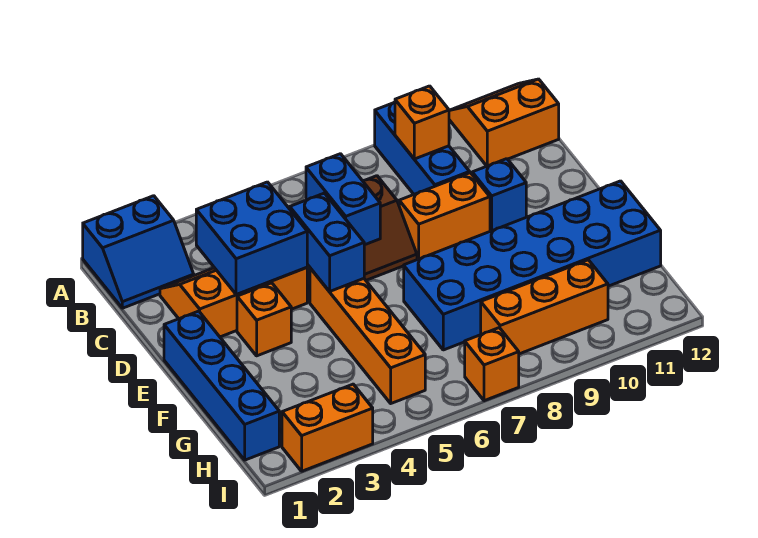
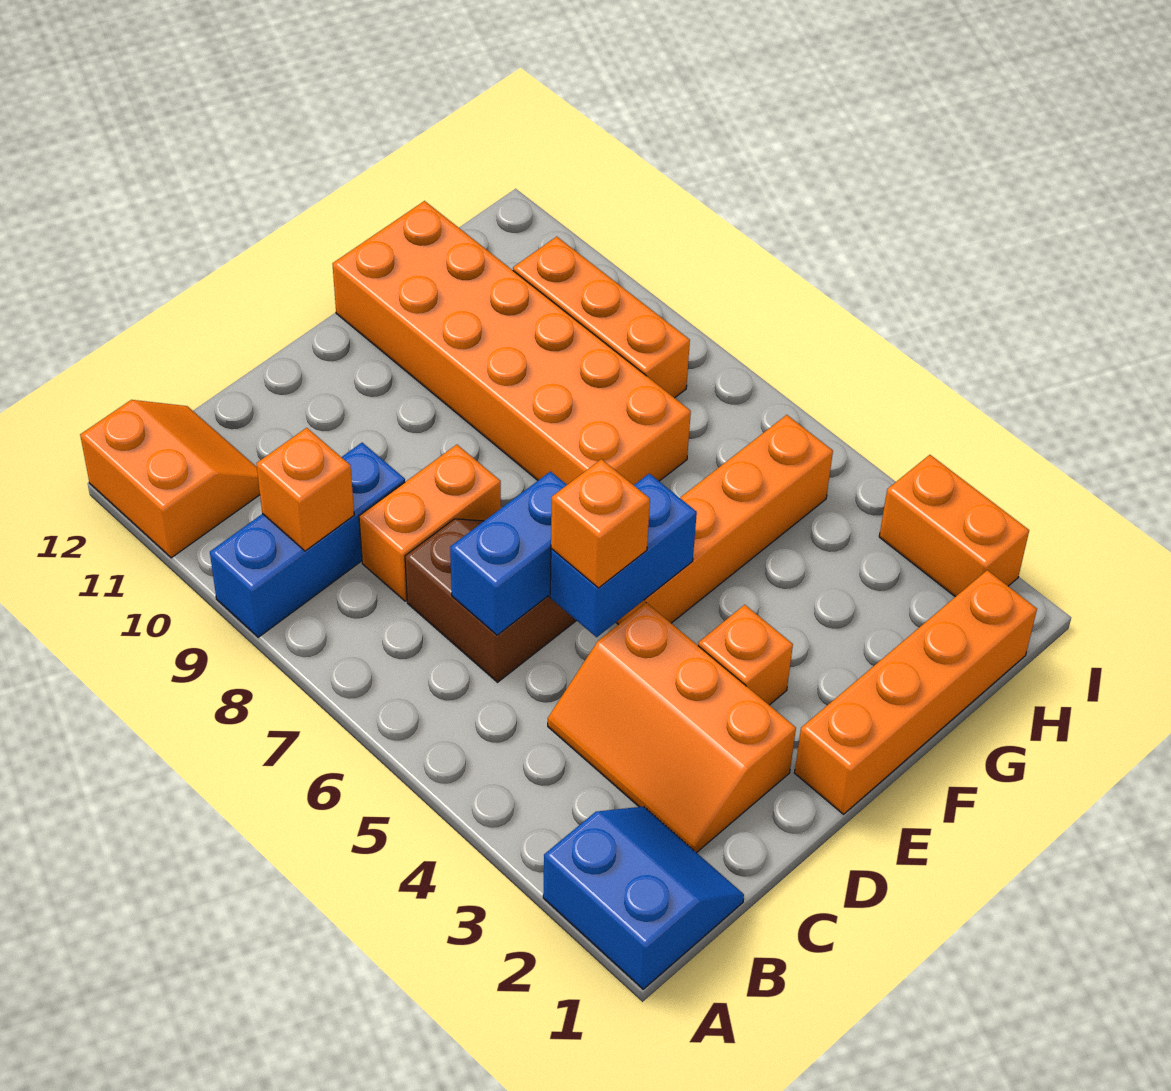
orange 2x2 slope [449,79,559,166] -> orange 2x2 slope turned to [80,400,260,558]
blue 2x2 brick [196,182,307,295] -> none
orange 1x2 brick [399,173,490,259] -> orange 1x2 brick turned to [359,445,501,601]
blue 1x1 brick [472,159,526,231] -> none
blue 1x4 brick [164,311,279,460] -> orange 1x4 brick [795,570,1037,814]
blue 2x6 brick [404,181,661,350] -> orange 2x6 brick [332,201,691,485]
orange 1x1 brick [465,328,519,401] -> orange 1x1 brick moved to [551,459,650,588]

